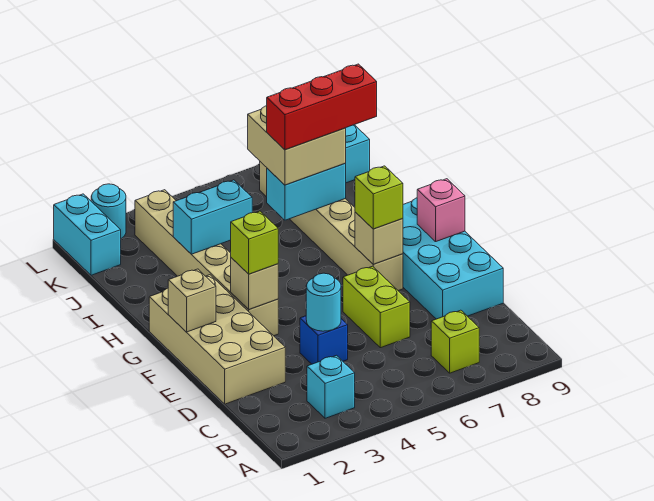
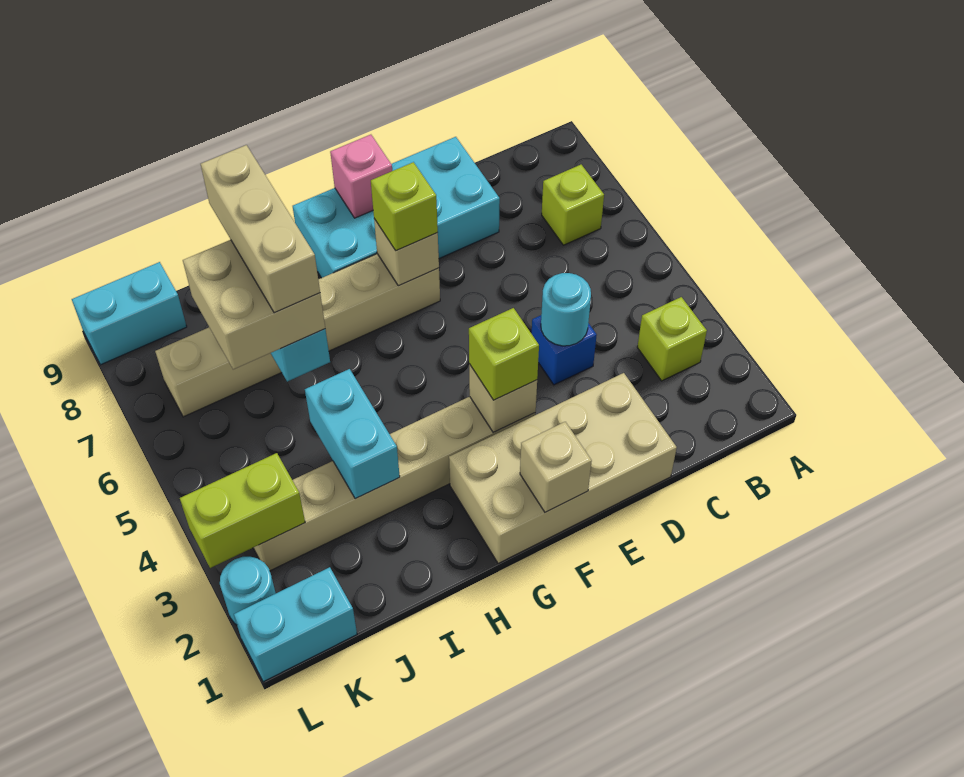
cyan 1x1 brick [307,355,355,418] -> lime 1x1 brick [637,297,707,381]
lime 1x2 brick [343,266,410,348] -> lime 1x2 brick moved to [180,453,305,568]
red 1x3 brick [267,64,377,150] -> tan 1x3 brick [201,145,320,313]

